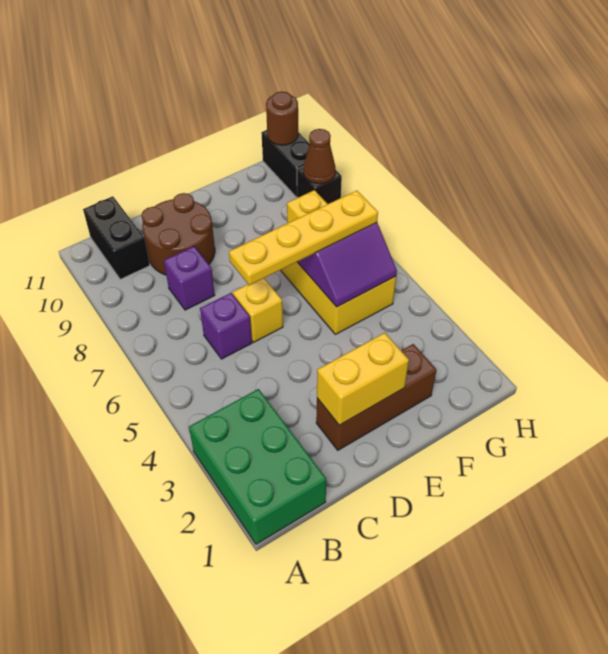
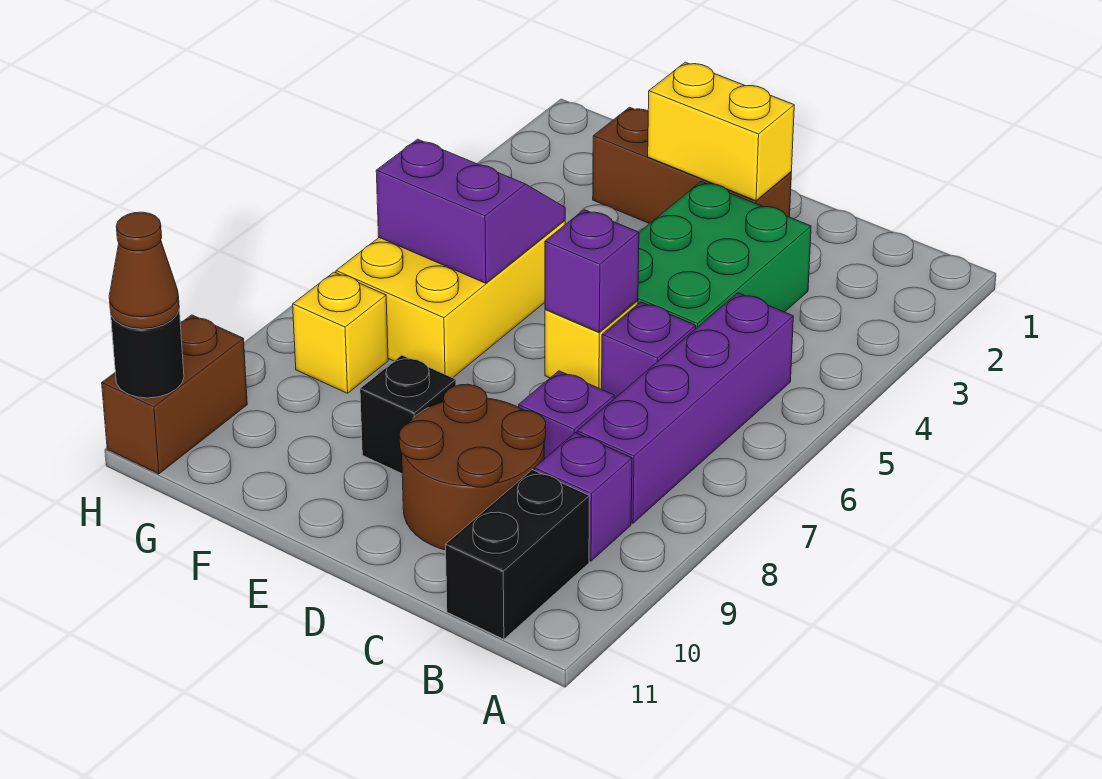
green 2x3 brick [189,389,326,544] -> green 2x3 brick moved to [637,182,811,328]
none -> purple 1x4 brick [577,293,793,523]
none -> purple 1x1 brick [534,433,632,561]
none -> purple 1x1 brick [545,210,639,332]
yellow 1x4 plate [229,191,378,285] -> none
black 1x1 brick [297,167,342,204] -> black 1x1 brick moved to [360,355,456,474]
brown 1x1 cone [303,129,336,184] -> brown 1x1 cone moved to [109,212,179,329]
black 1x2 brick [261,130,310,197] -> brown 1x2 brick [102,315,247,474]
brown 1x1 round brick [266,92,298,145] -> black 1x1 round brick [111,310,184,398]

